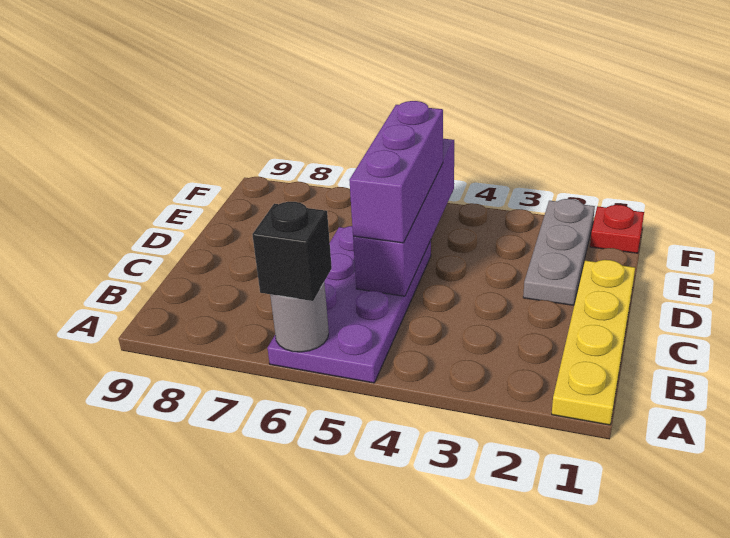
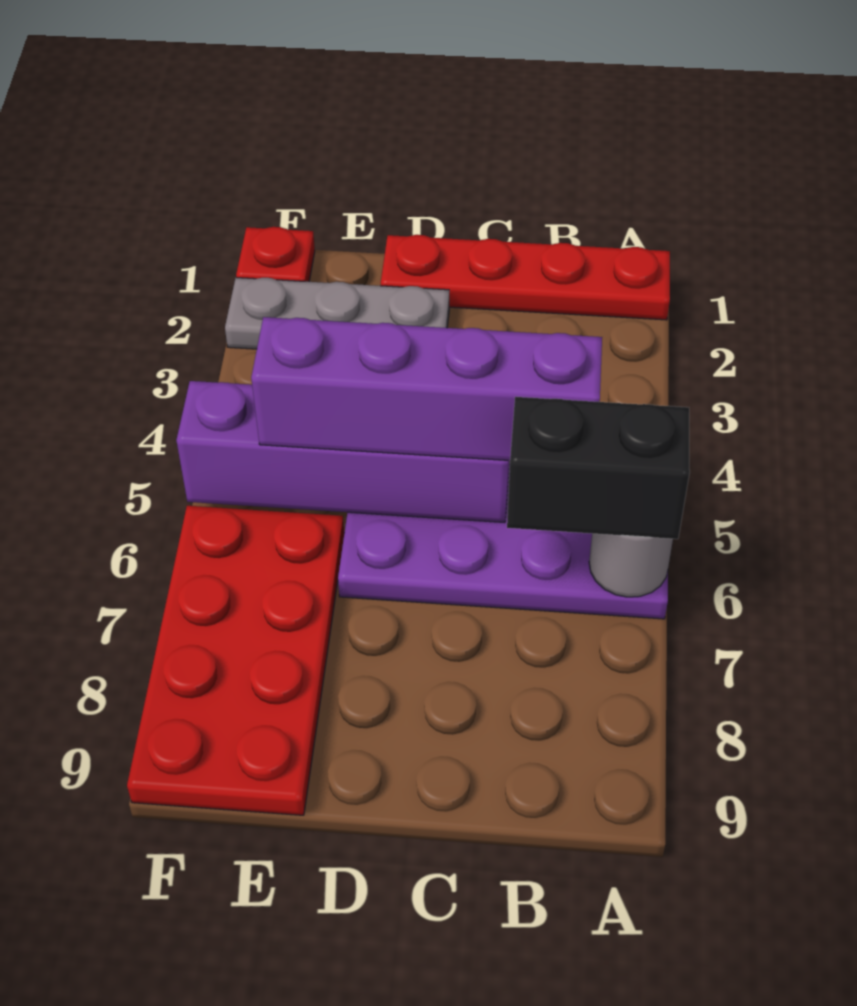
yellow 1x4 plate [552,260,635,425] -> red 1x4 plate [381,235,670,320]
black 1x1 brick [252,202,332,301] -> black 1x2 brick [507,397,690,539]
purple 1x3 brick [349,101,443,243] -> purple 1x4 brick [251,317,602,461]
none -> red 2x4 plate [127,506,344,815]

